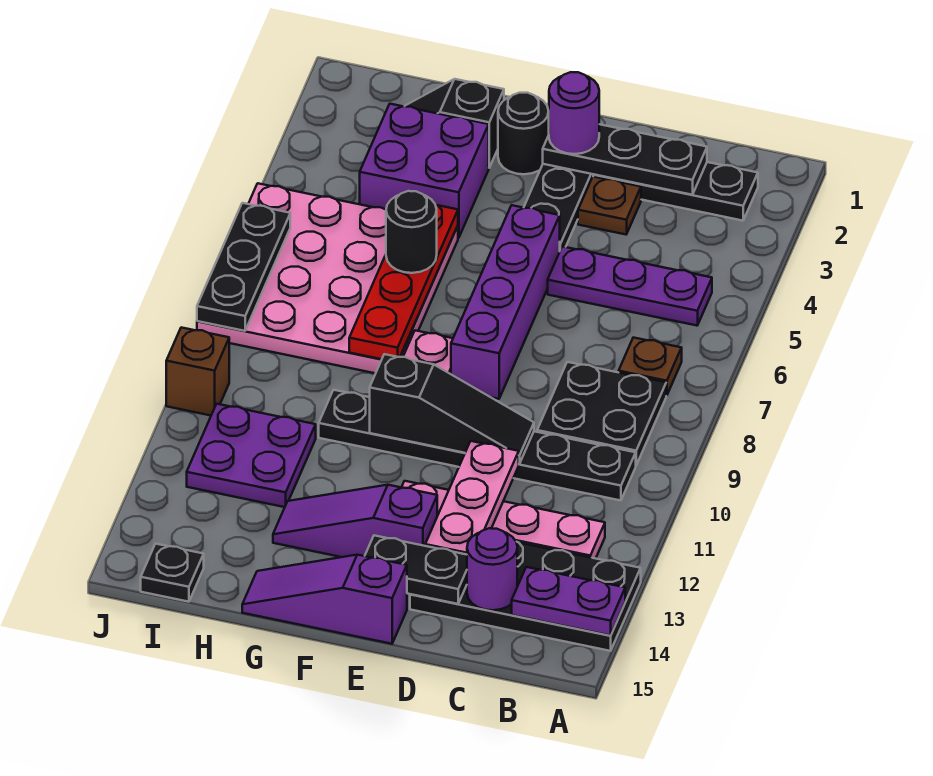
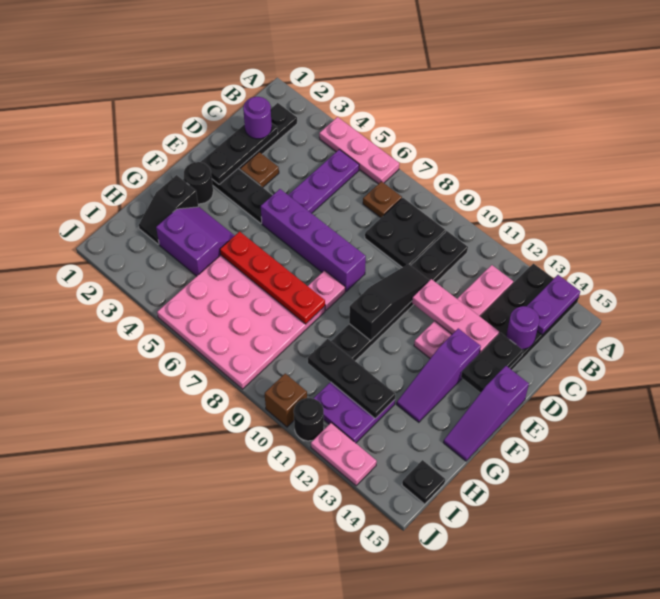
none -> pink 1x3 plate [319,117,399,184]
purple 1x1 round brick [549,72,599,154] -> purple 1x1 round brick moved to [243,97,272,139]
purple 2x2 brick [360,104,489,238] -> purple 2x2 slope [156,207,235,276]
black 1x1 round brick [386,191,437,273] -> black 1x1 round brick moved to [294,398,324,441]
black 1x3 plate [197,203,290,331] -> black 1x3 plate moved to [308,339,395,419]
none -> pink 1x2 plate [311,423,377,486]

